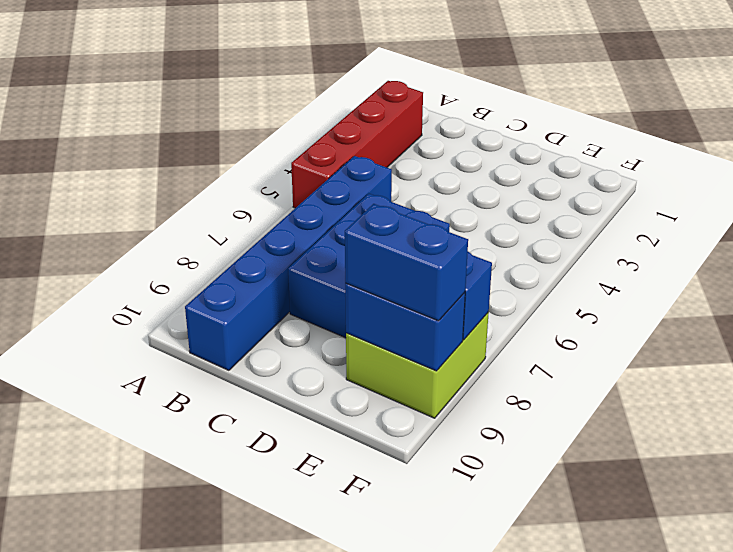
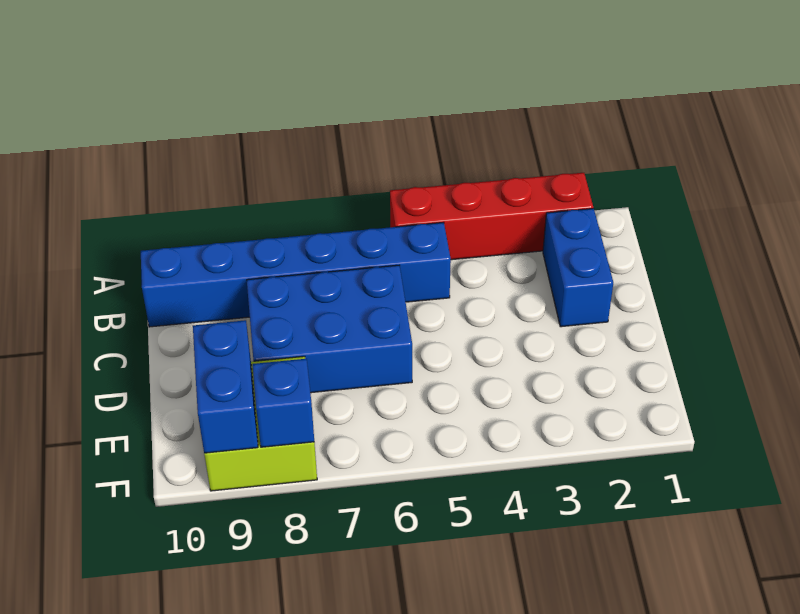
blue 1x2 brick [345,204,468,321] -> blue 1x2 brick moved to [543,208,613,327]

